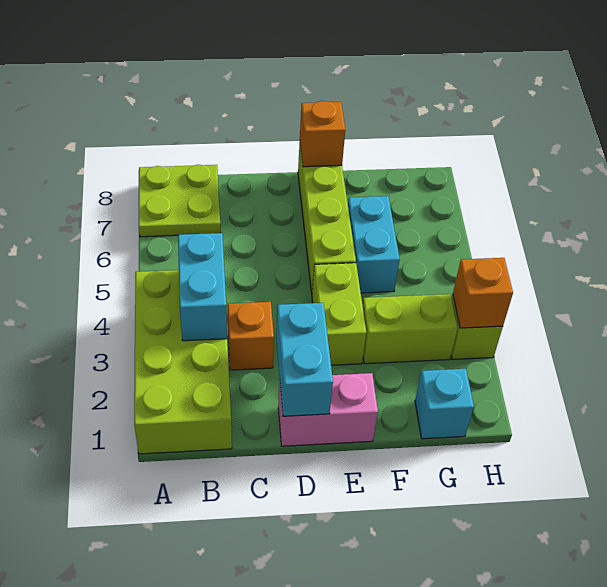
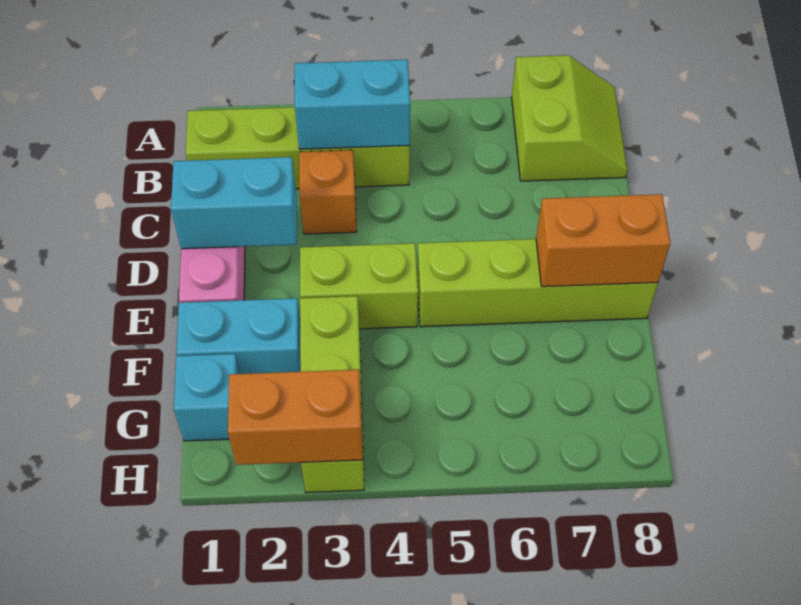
lime 2x4 brick [134,270,232,454] -> lime 1x4 brick [186,107,410,189]
lime 2x2 plate [139,165,221,237] -> lime 2x2 slope [512,55,627,181]
orange 1x1 brick [300,101,345,167] -> orange 1x2 brick [536,194,670,287]
cyan 1x2 brick [348,196,400,293] -> cyan 1x2 brick moved to [176,298,301,374]
orange 1x1 brick [453,258,513,328] -> orange 1x2 brick [228,370,363,465]

